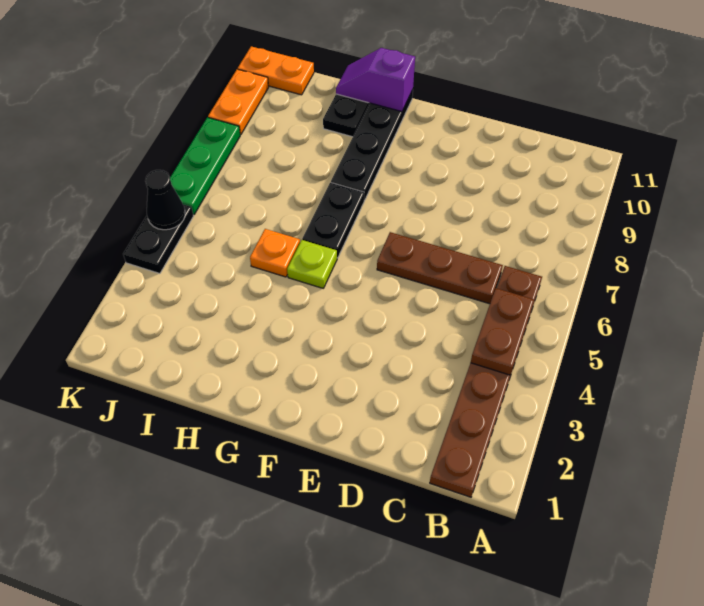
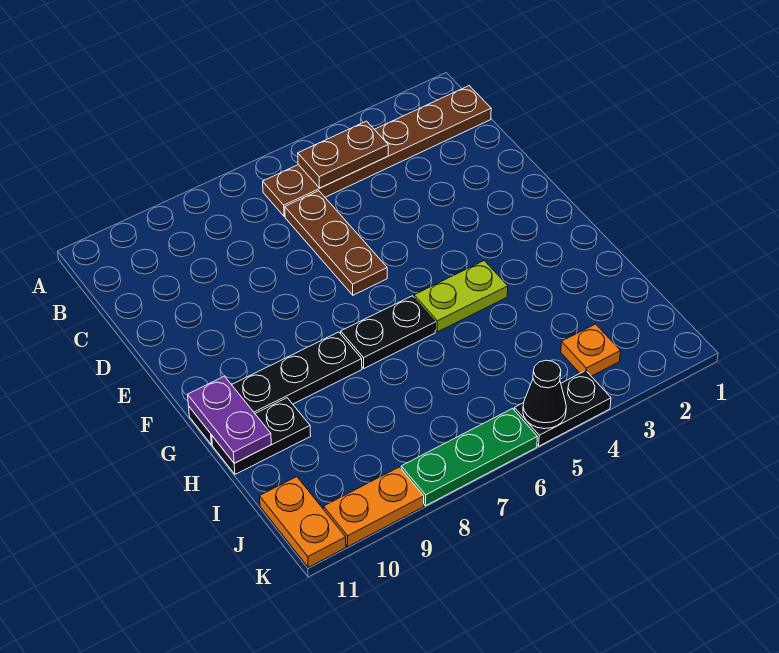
lime 1x1 plate [287,240,337,288] -> lime 1x2 plate [414,261,508,332]
purple 1x2 slope [336,48,415,112] -> purple 1x2 plate [188,376,271,463]
orange 1x1 plate [250,229,300,277] -> orange 1x1 plate moved to [561,324,620,376]

